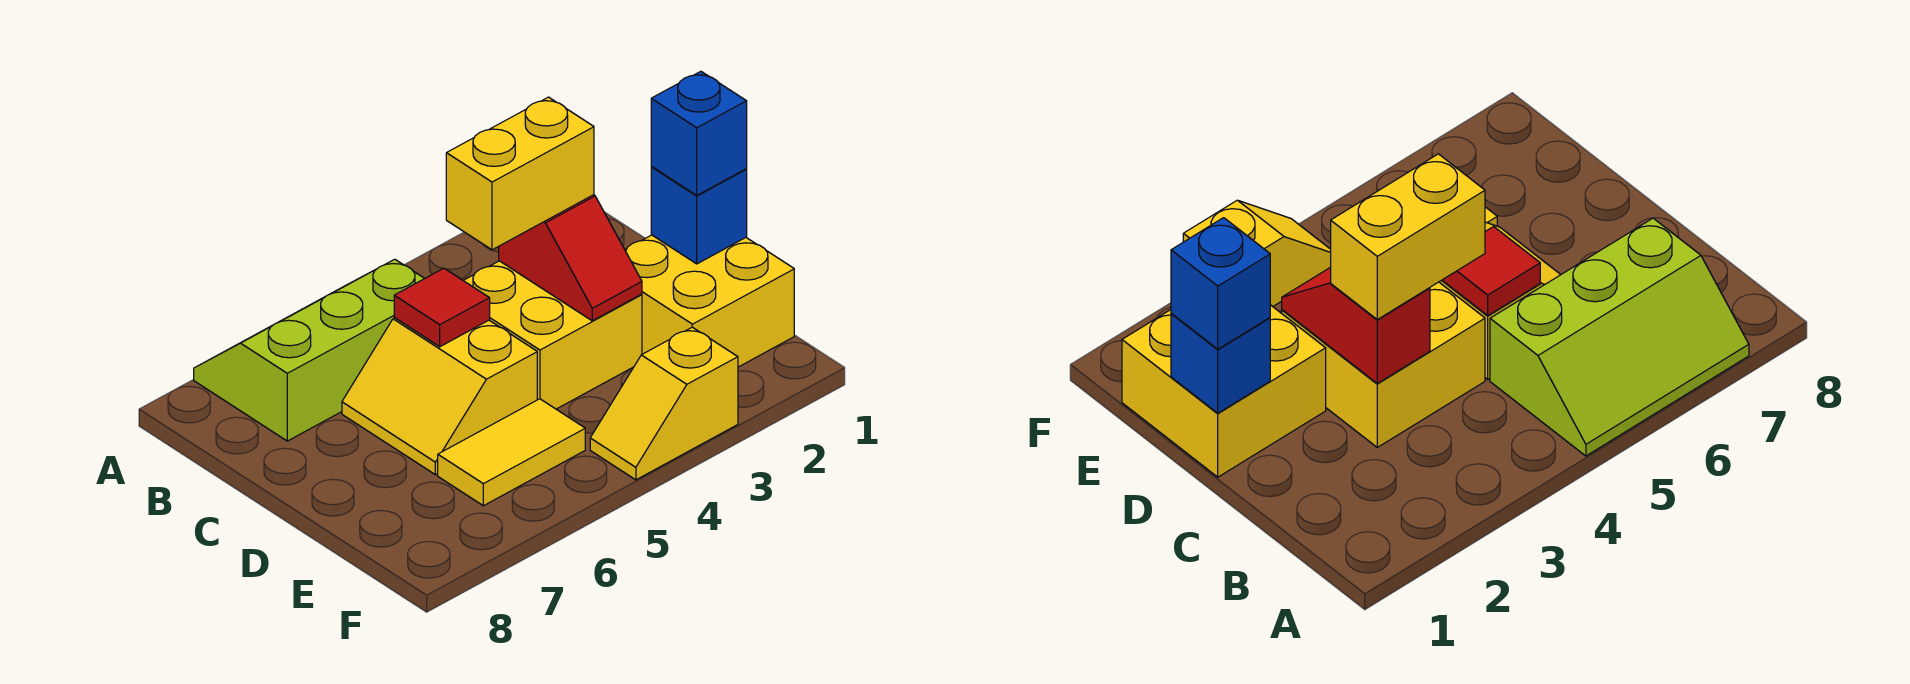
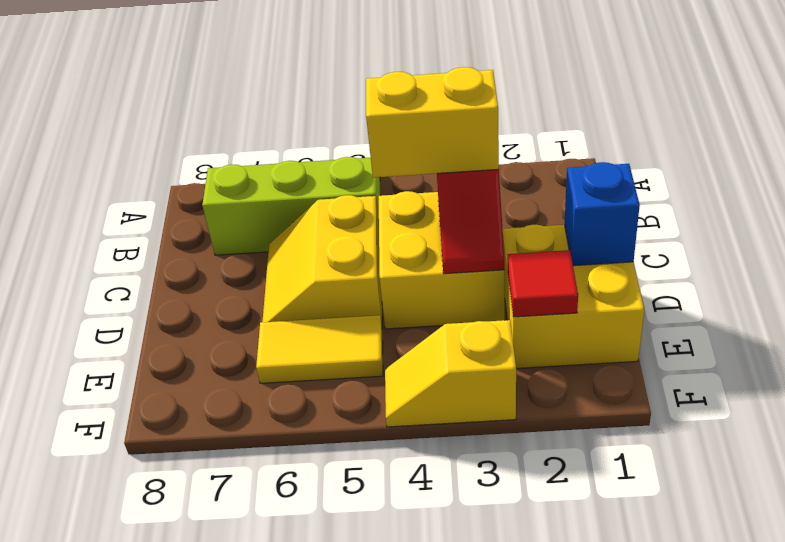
red 1x1 tile [394,268,490,347] -> red 1x1 tile moved to [508,250,578,317]
blue 1x1 brick [651,71,747,195] -> none

